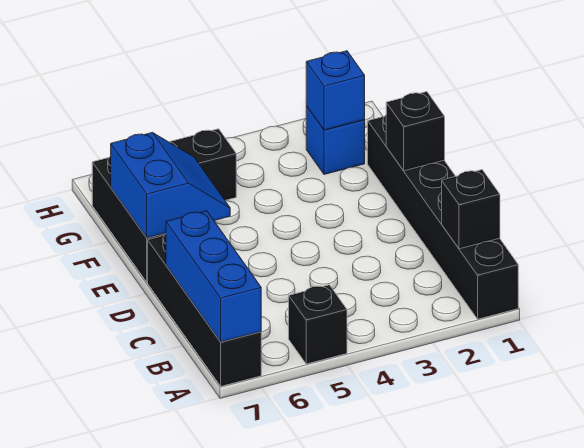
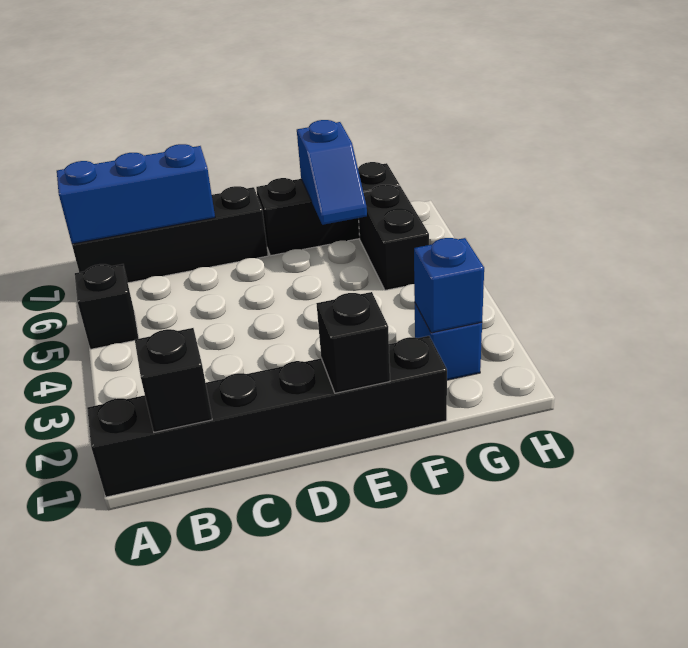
blue 2x2 slope [111,133,230,238] -> blue 1x2 slope [297,120,367,225]

